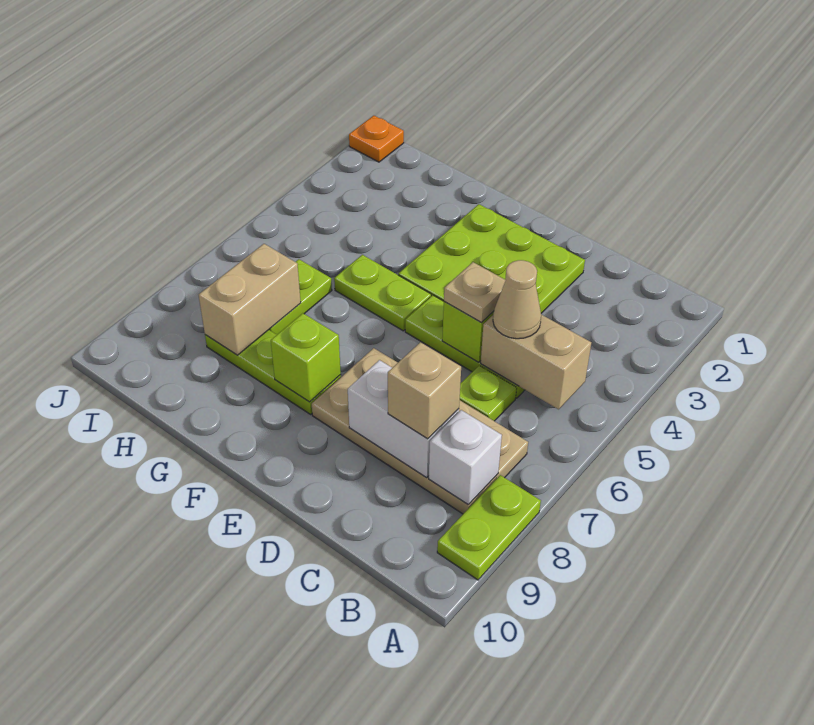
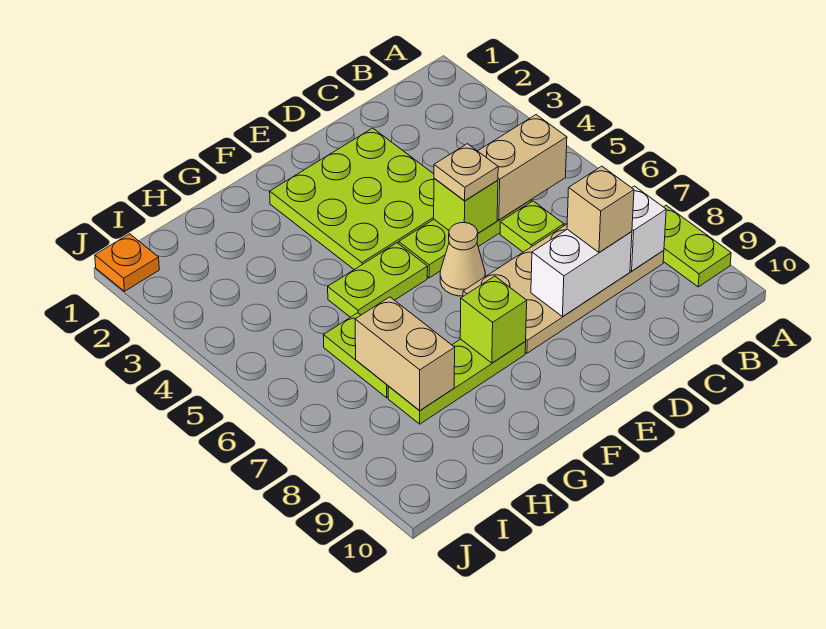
tan 1x1 cone [493,260,541,339] -> tan 1x1 cone moved to [440,223,485,296]

